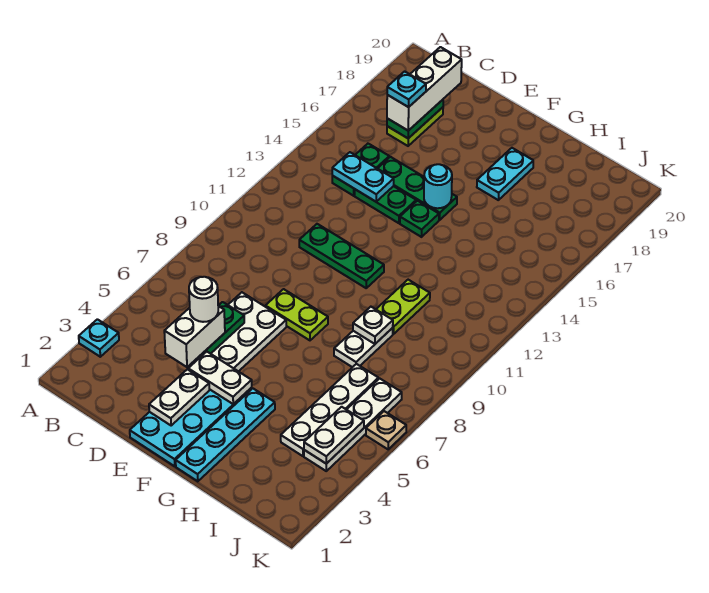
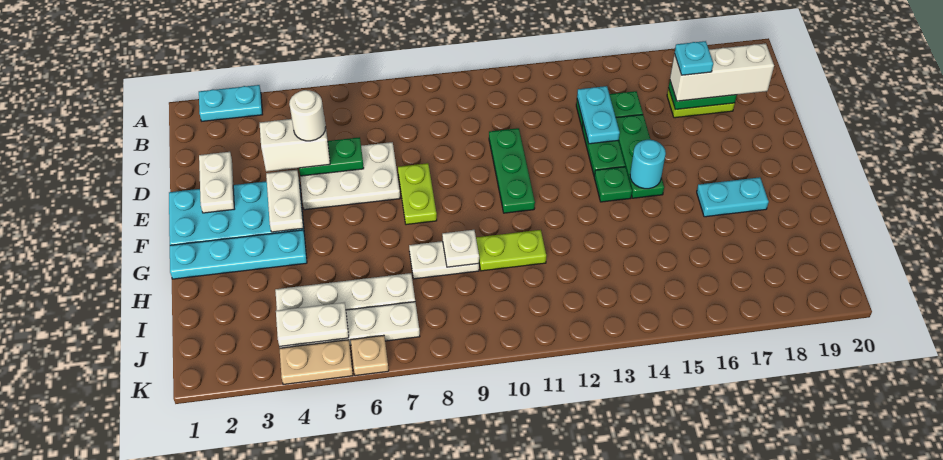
cyan 1x1 plate [79,319,119,357] -> cyan 1x2 plate [199,85,263,121]
white 1x2 plate [149,369,209,426] -> white 1x2 plate turned to [199,152,234,213]
none -> tan 1x2 plate [279,340,353,385]

